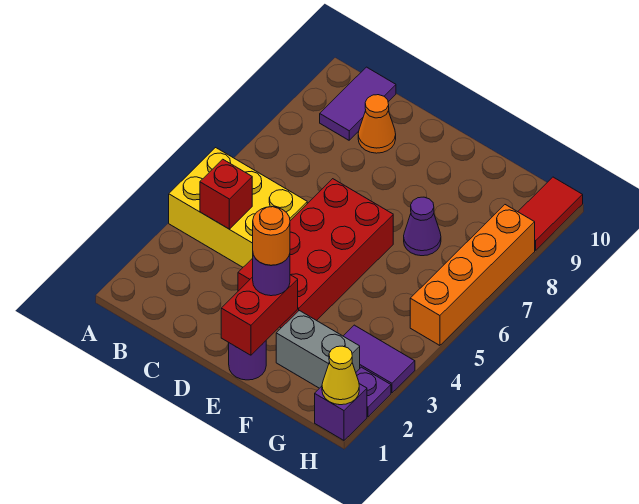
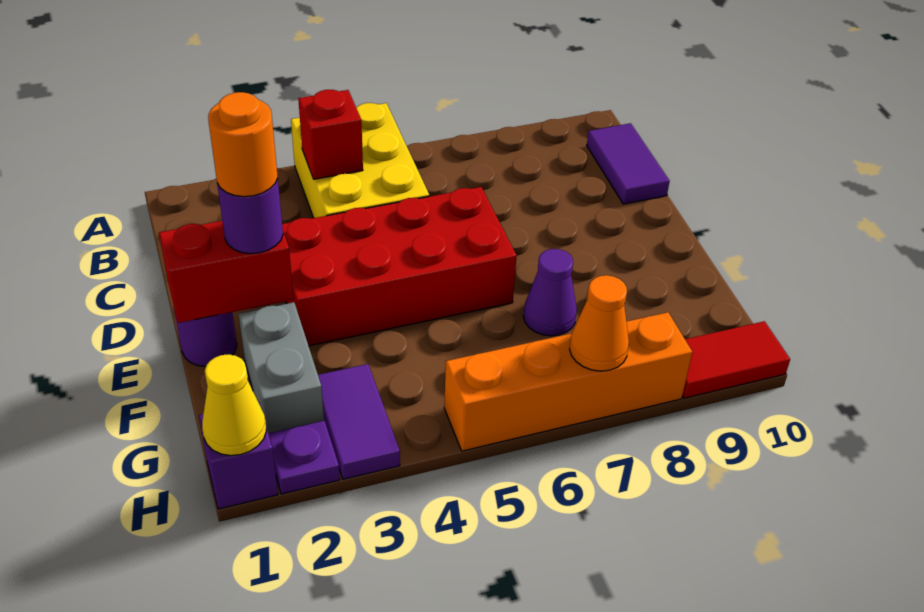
purple 1x2 tile [320,67,396,140] -> purple 1x2 tile turned to [587,123,670,204]
orange 1x1 cone [358,95,396,153] -> orange 1x1 cone moved to [570,275,629,371]

